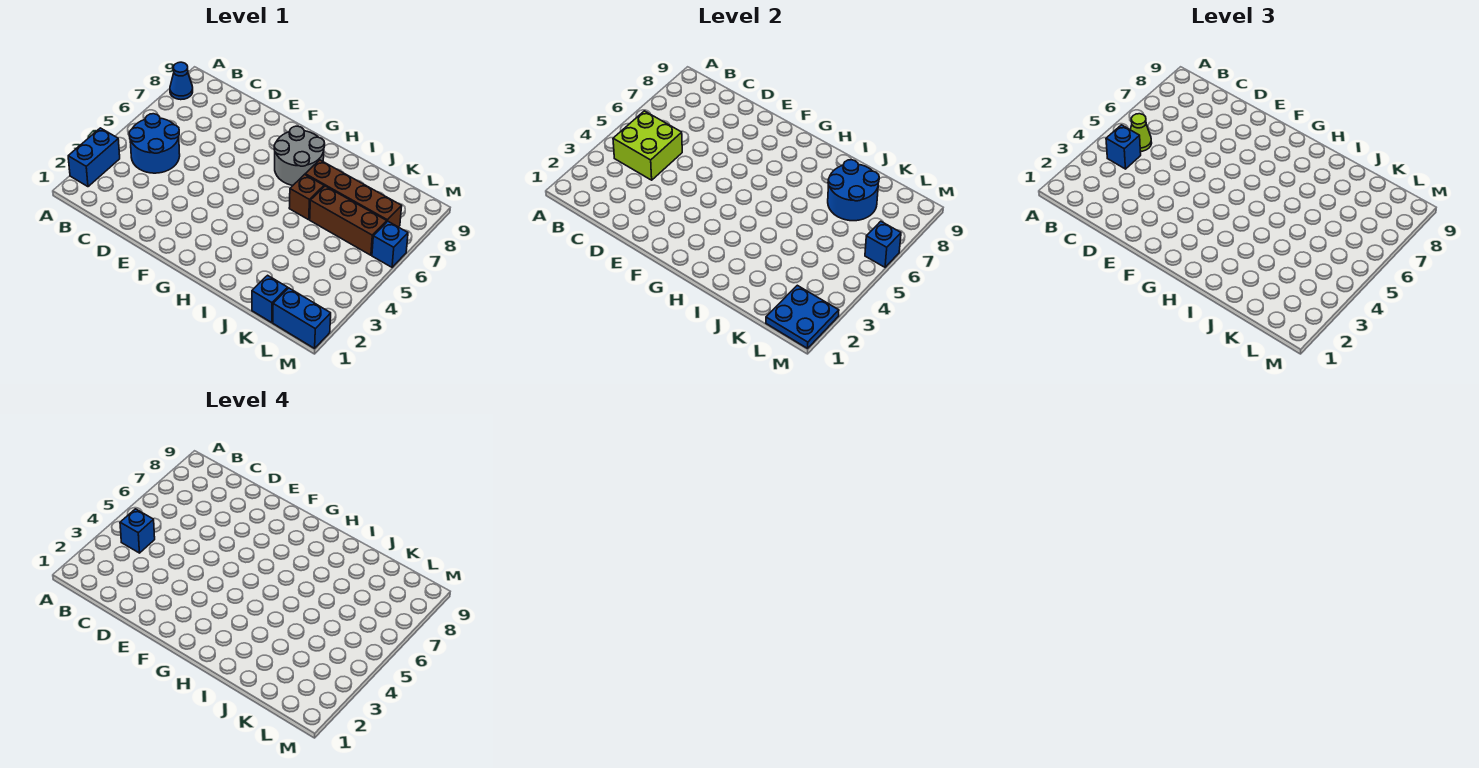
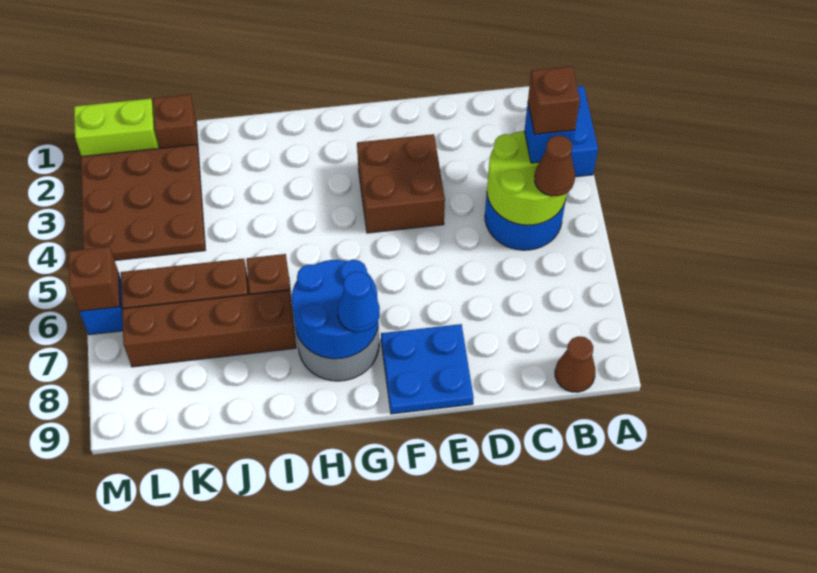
blue 1x1 cone [170,62,193,100] -> blue 1x1 cone moved to [338,271,380,332]
lime 2x2 brick [613,111,682,180] -> lime 2x2 round brick [487,131,567,225]
blue 1x1 brick [120,509,155,553] -> brown 1x1 brick [528,66,580,134]
lime 1x1 cone [1130,114,1152,151] -> brown 1x1 cone [534,135,575,196]
none -> brown 1x1 cone [555,336,596,392]
none -> brown 2x2 brick [357,134,445,233]
blue 2x2 round brick [828,160,879,221] -> blue 2x2 round brick moved to [292,260,378,359]
blue 1x1 brick [252,275,288,323] -> brown 1x1 brick [153,95,198,148]
none -> brown 3x3 plate [81,145,205,260]
blue 1x2 brick [273,288,331,348] -> lime 1x2 brick [74,99,159,156]
blue 2x2 plate [766,285,839,348] -> blue 2x2 plate moved to [381,324,474,414]
blue 1x1 brick [865,221,901,267] -> brown 1x1 brick [69,247,120,312]

